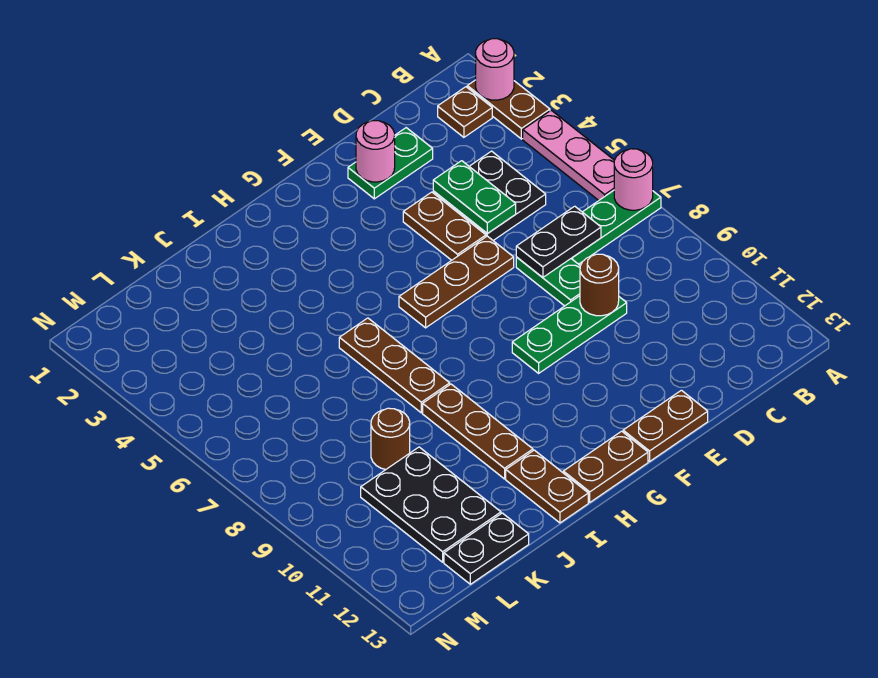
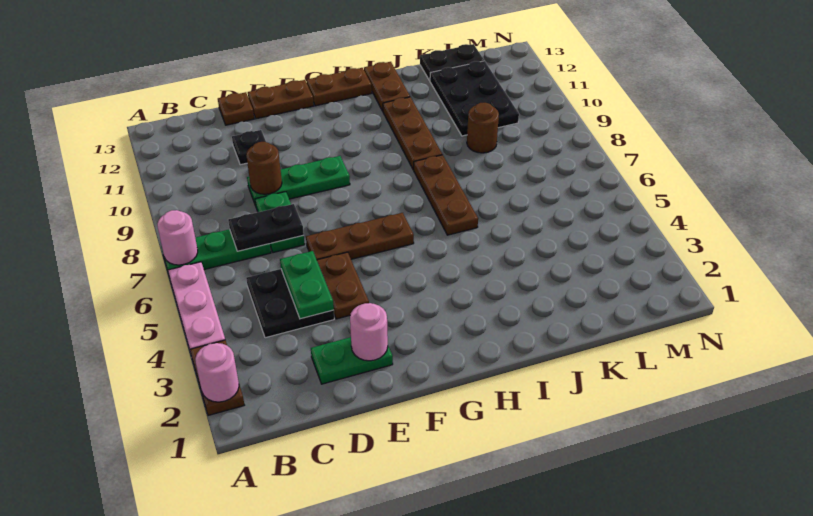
brown 1x1 plate [438,87,492,137] -> brown 1x1 plate moved to [218,92,254,125]
none -> black 1x1 plate [232,130,266,165]

